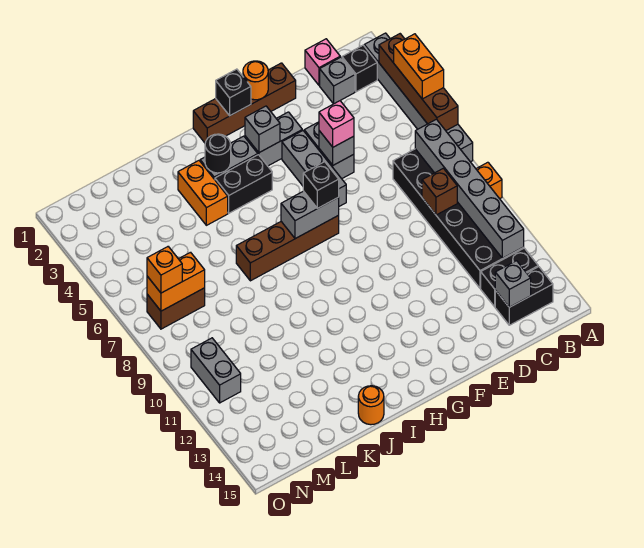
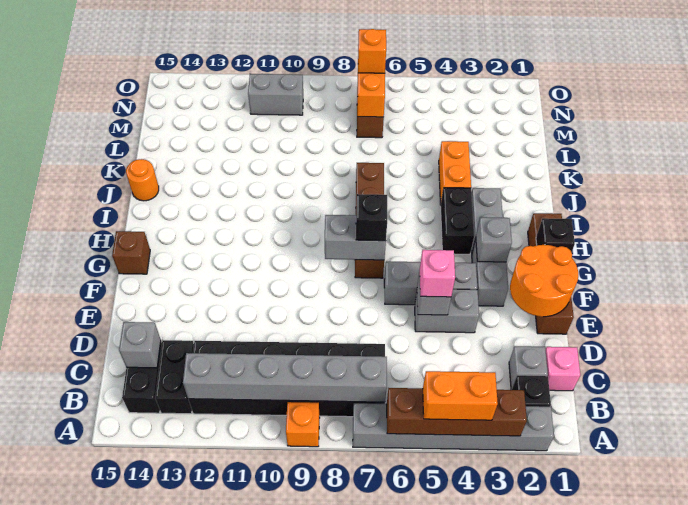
brown 1x1 brick [422,168,457,215] -> brown 1x1 brick moved to [112,231,150,274]
orange 1x1 round brick [243,61,268,100] -> orange 2x2 round brick [510,245,578,317]
grey 1x2 brick [281,191,339,239] -> grey 1x2 brick turned to [325,215,386,260]
black 1x1 round brick [205,134,231,173] -> none
orange 1x2 brick [178,161,228,225] -> orange 1x2 brick turned to [439,141,471,205]

